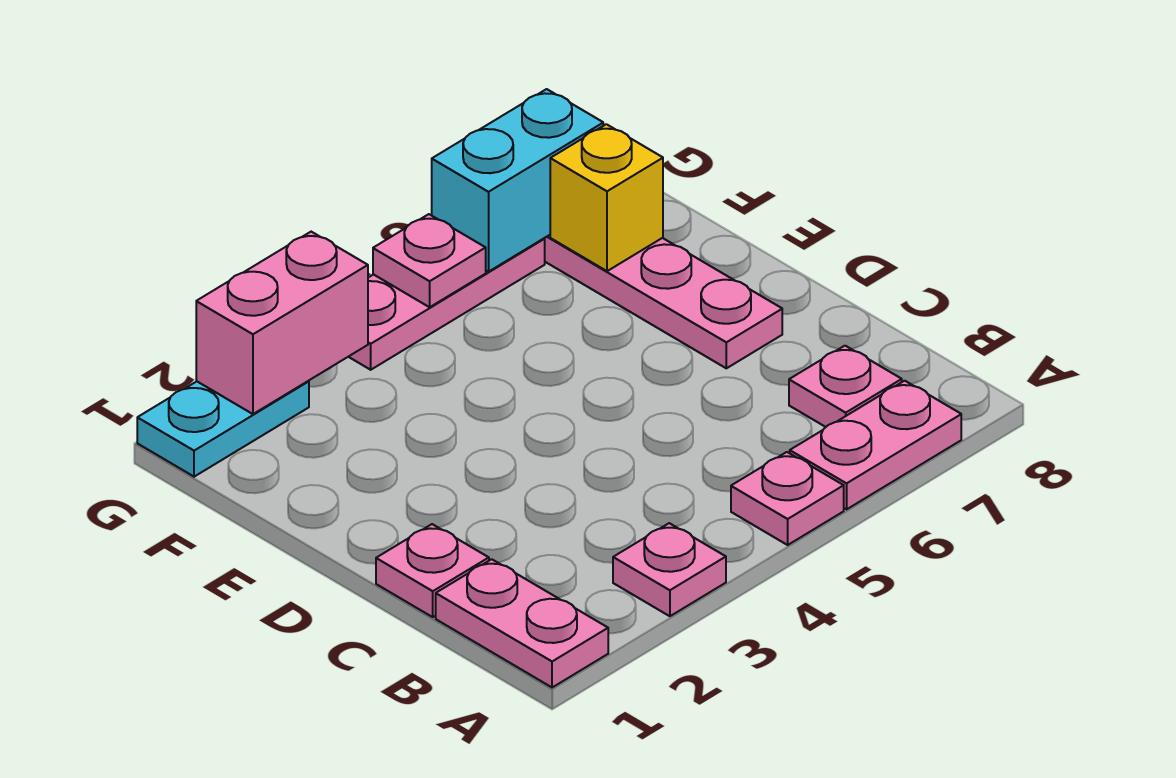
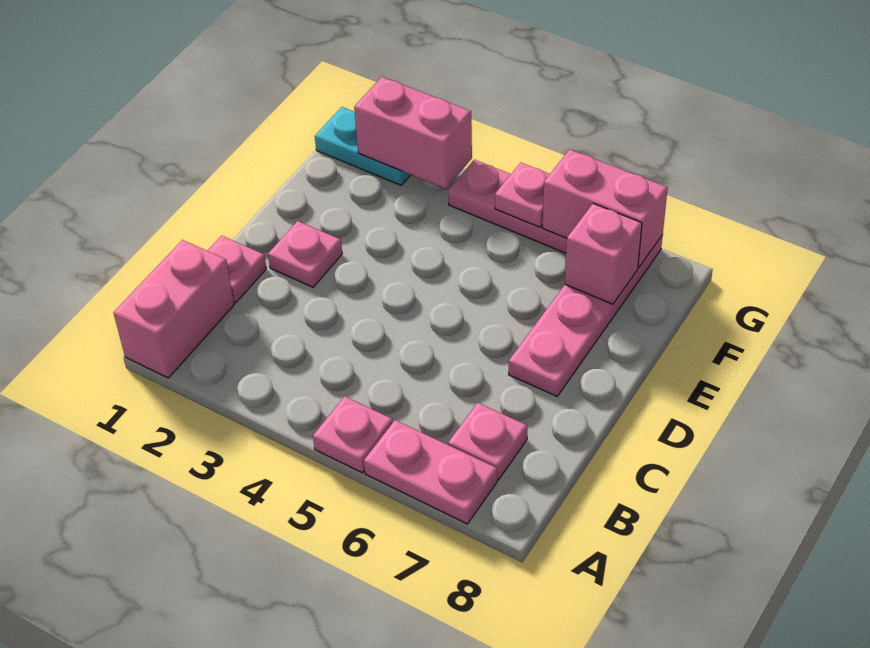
pink 1x2 plate [436,559,608,688] -> pink 1x2 brick [114,240,234,378]
pink 1x1 plate [613,523,726,616] -> pink 1x1 plate moved to [268,221,342,287]
yellow 1x1 brick [550,124,663,271] -> pink 1x1 brick [565,204,642,304]
cyan 1x2 brick [432,89,603,272] -> pink 1x2 brick [543,149,668,268]

